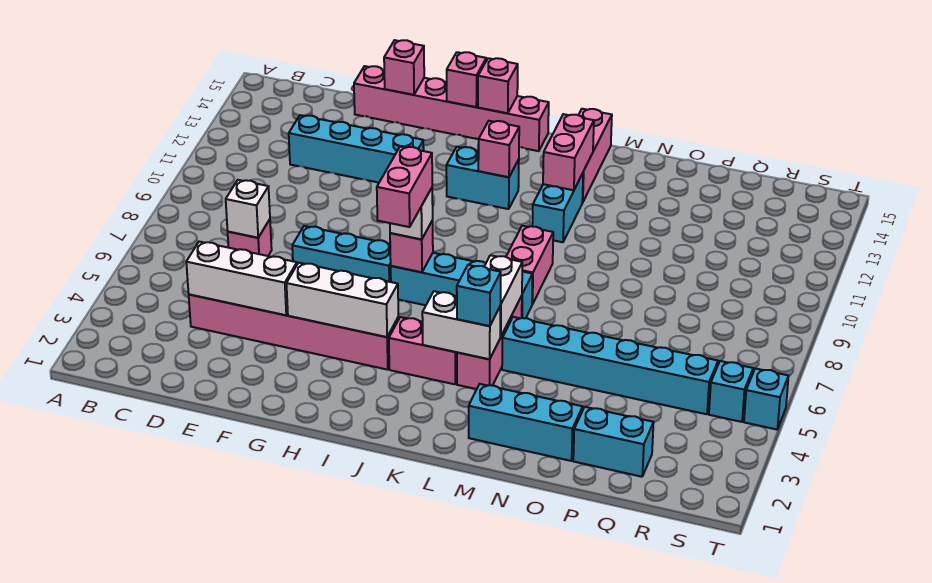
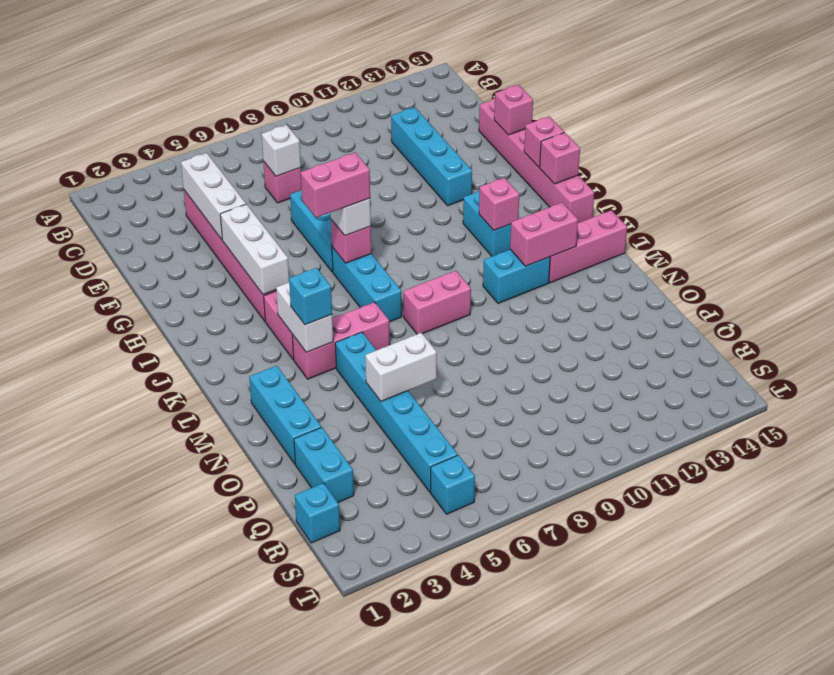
cyan 1x4 brick [391,253,533,318] -> cyan 1x3 brick [332,247,402,322]
white 1x2 brick [484,255,522,337] -> white 1x2 brick moved to [365,333,437,401]
cyan 1x1 brick [744,368,789,429] -> cyan 1x1 brick moved to [295,483,340,543]

